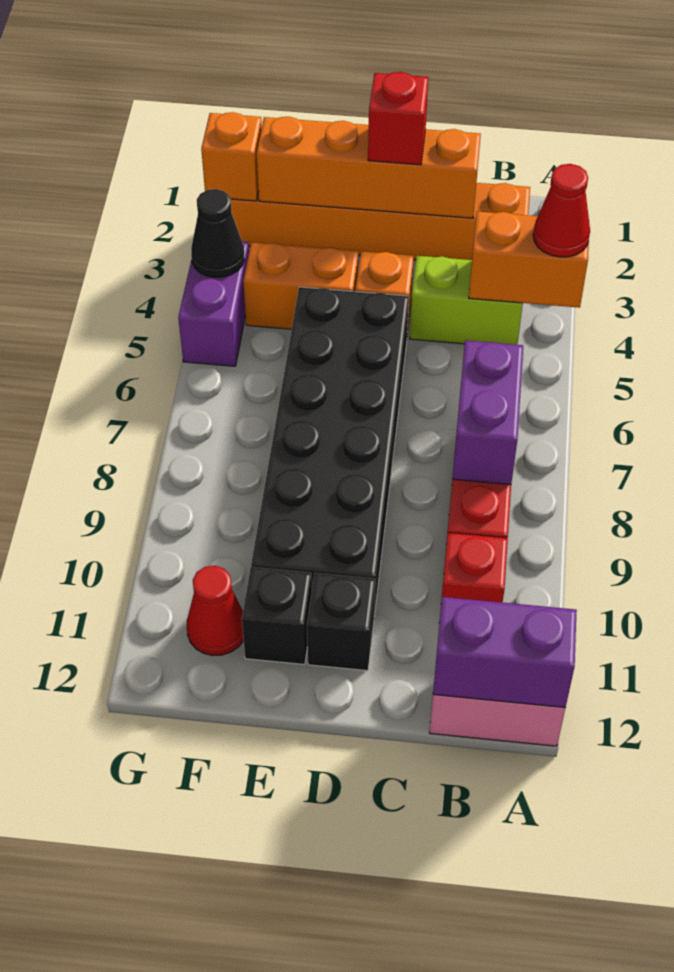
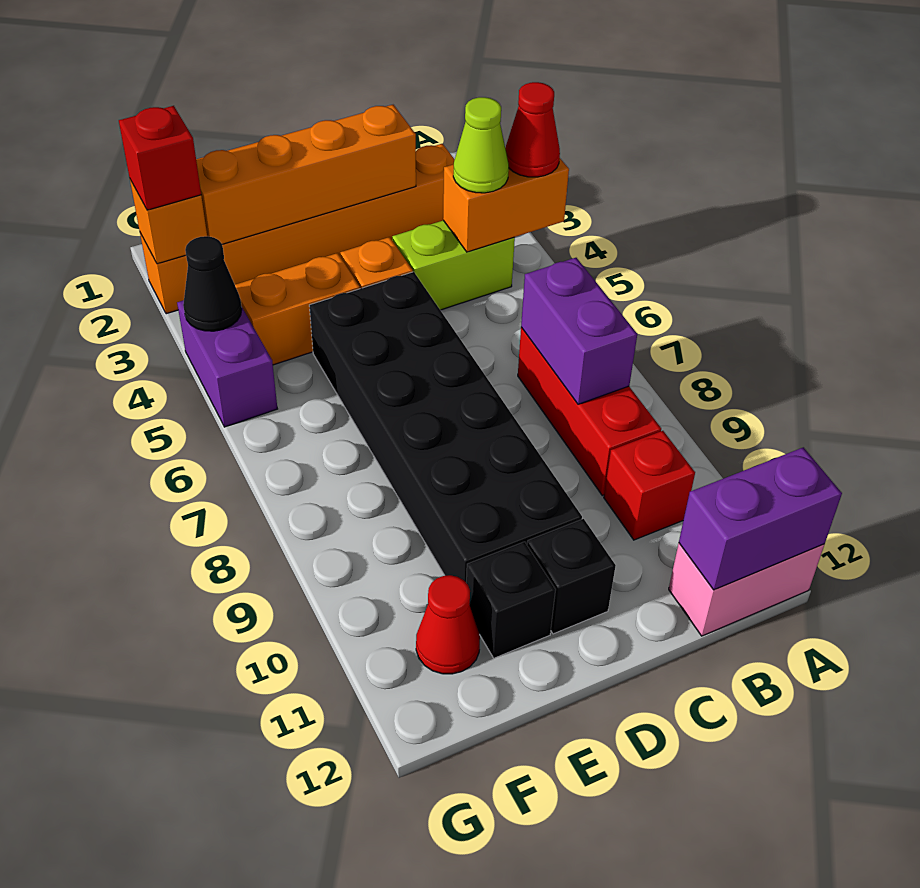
none -> lime 1x1 cone [453,97,509,193]
red 1x1 brick [368,72,428,165] -> red 1x1 brick moved to [119,106,201,210]

